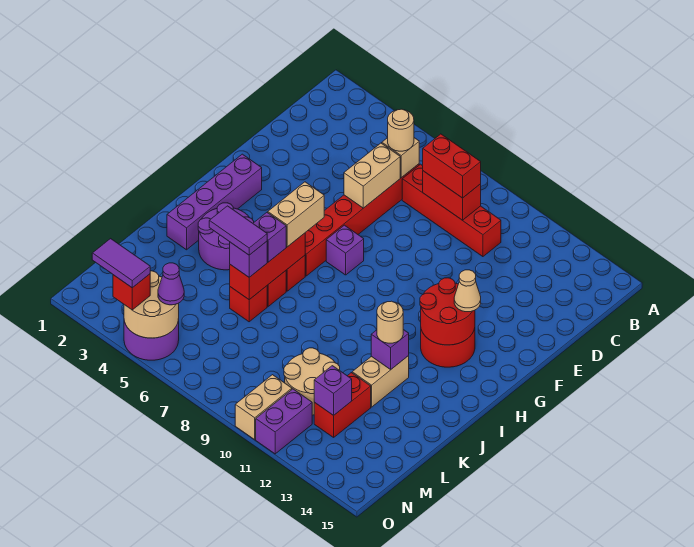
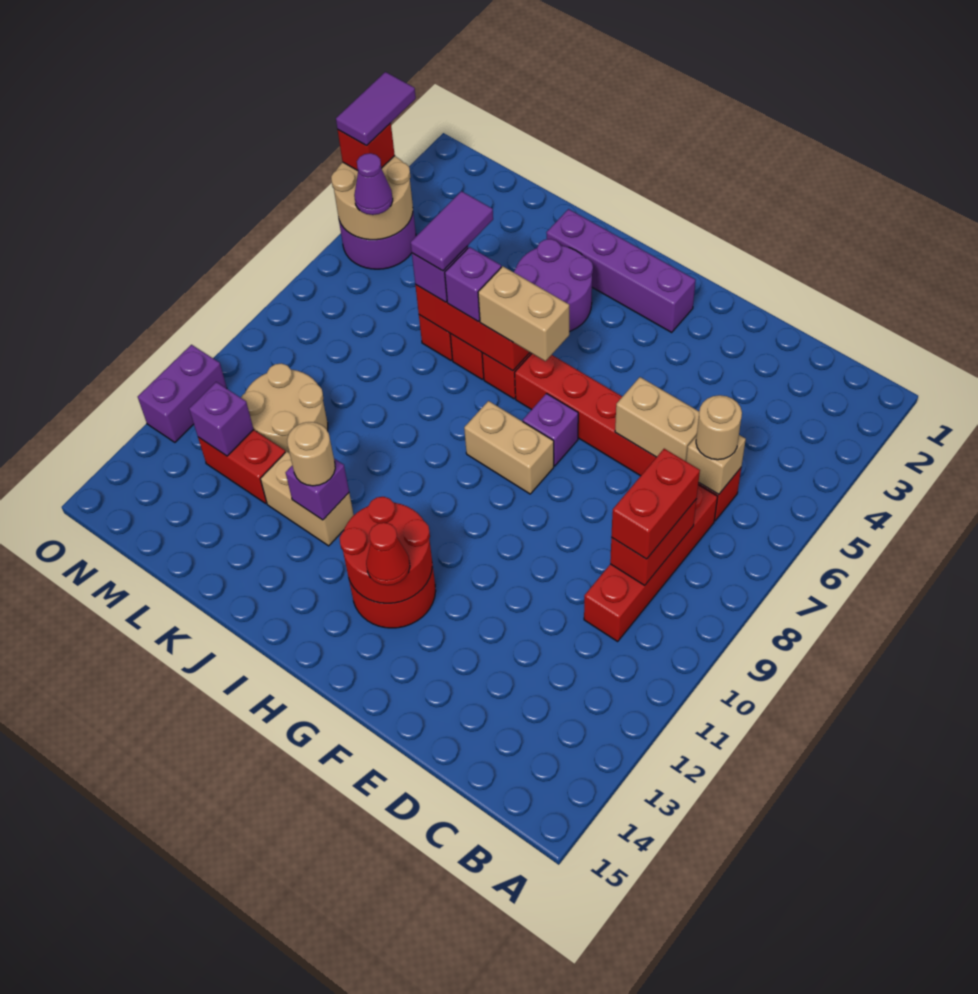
tan 1x1 cone [454,270,481,312] -> red 1x1 cone [366,523,410,585]
tan 1x2 brick [235,375,292,440] -> tan 1x2 brick moved to [464,401,554,494]
purple 1x2 brick [256,389,312,454] -> purple 1x2 brick turned to [138,345,227,442]

